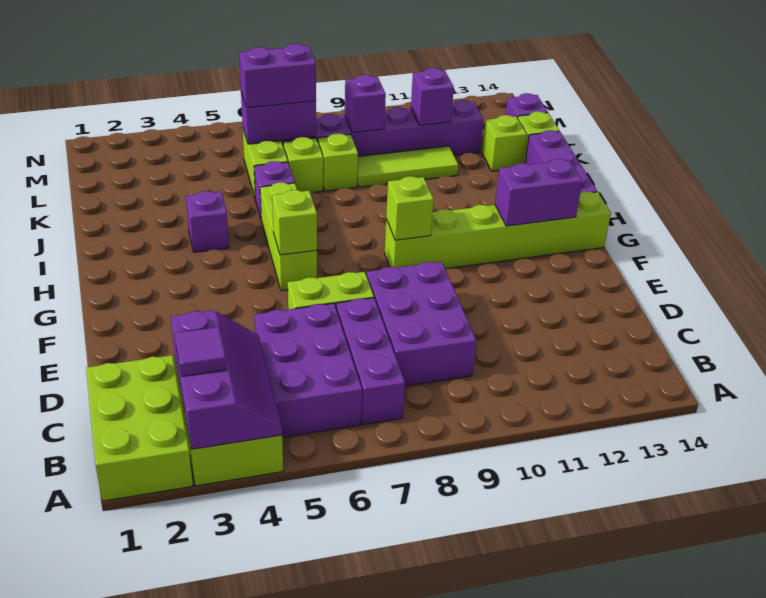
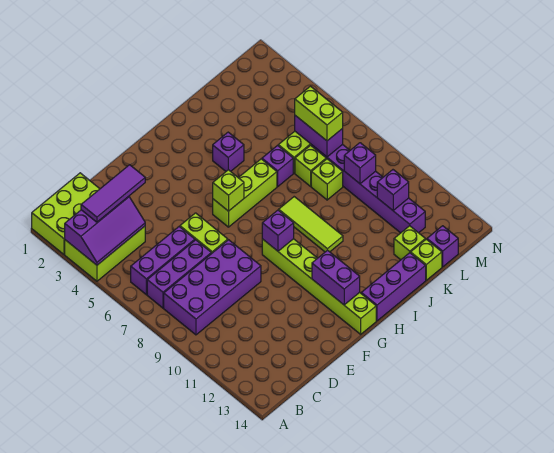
purple 1x1 tile [175,327,226,376] -> purple 1x3 tile [81,165,145,222]
purple 2x3 brick [254,303,362,437] -> purple 1x3 brick [131,227,195,295]
purple 2x3 brick [367,262,476,386] -> purple 2x4 brick [164,240,261,335]
lime 1x1 brick [386,176,434,240] -> purple 1x1 brick [262,210,294,251]
lime 1x3 tile [357,146,458,187] -> lime 1x3 tile moved to [279,197,343,252]
purple 1x2 brick [239,44,316,108] -> lime 1x2 brick [295,86,343,141]

